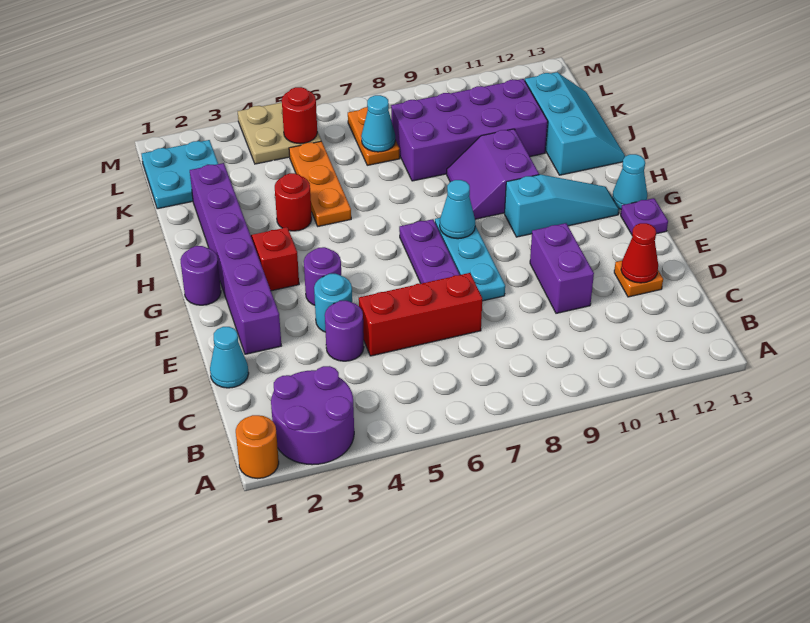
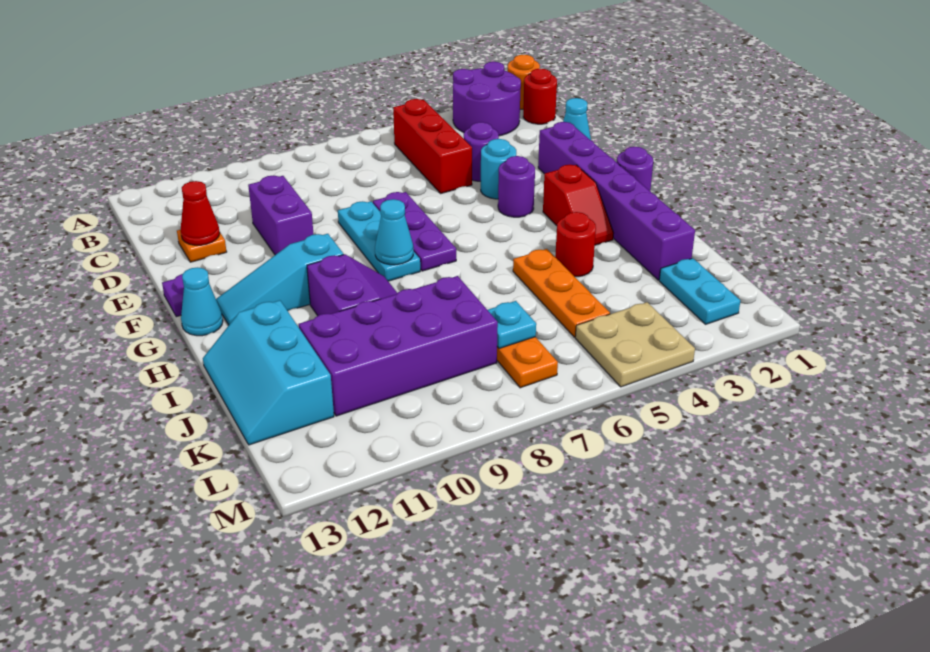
red 1x3 brick [359,273,482,356] -> red 1x3 brick turned to [393,99,472,193]
cyan 2x2 plate [142,140,218,209] -> cyan 1x2 plate [659,258,740,324]
cyan 1x1 cone [361,95,395,152] -> cyan 1x1 plate [488,301,536,349]
red 1x1 round brick [282,87,317,144] -> red 1x1 round brick moved to [523,69,557,124]

